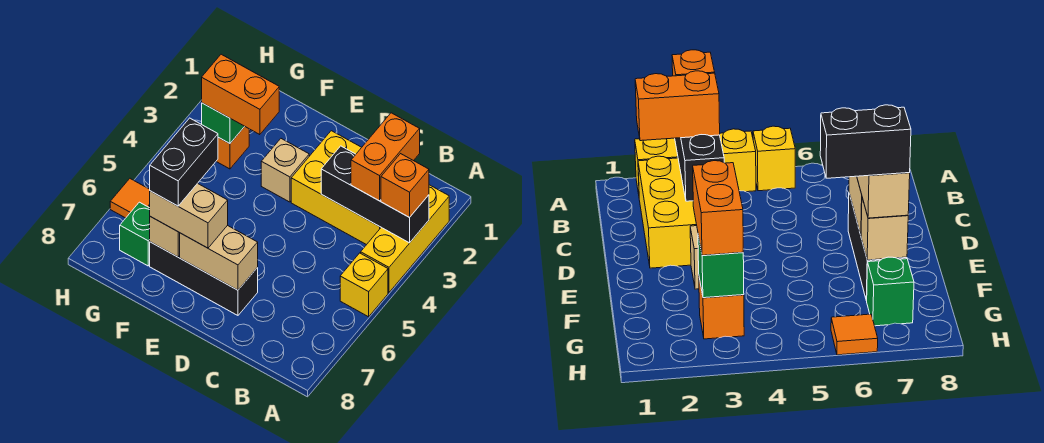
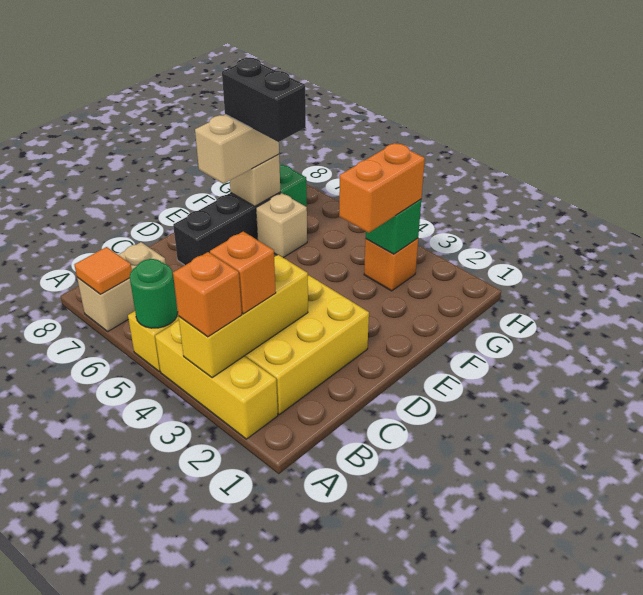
black 1x3 brick [321,146,429,243] -> yellow 1x3 brick [179,255,308,378]
none -> green 1x1 round brick [130,259,178,328]
orange 1x2 brick [351,113,420,201] -> orange 1x1 brick [210,232,276,314]
tan 1x2 brick [180,225,258,290] -> tan 1x2 brick moved to [77,242,166,331]
tan 1x1 brick [261,139,309,202] -> tan 1x1 brick moved to [256,193,307,258]
orange 1x1 tile [110,179,150,218] -> orange 1x1 tile moved to [75,247,132,294]

